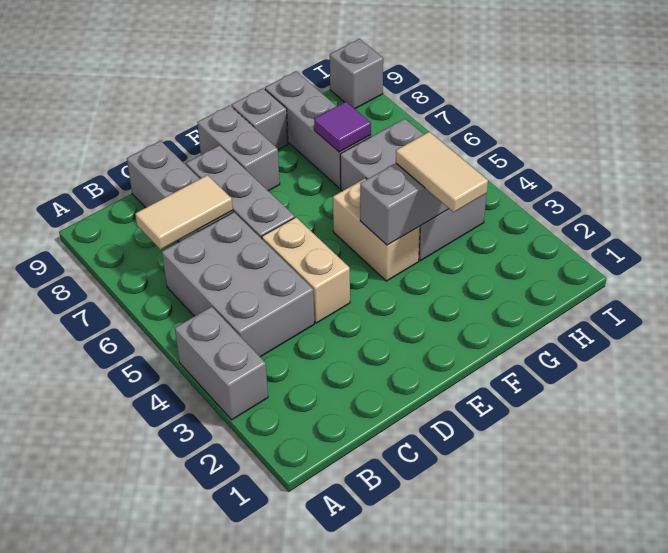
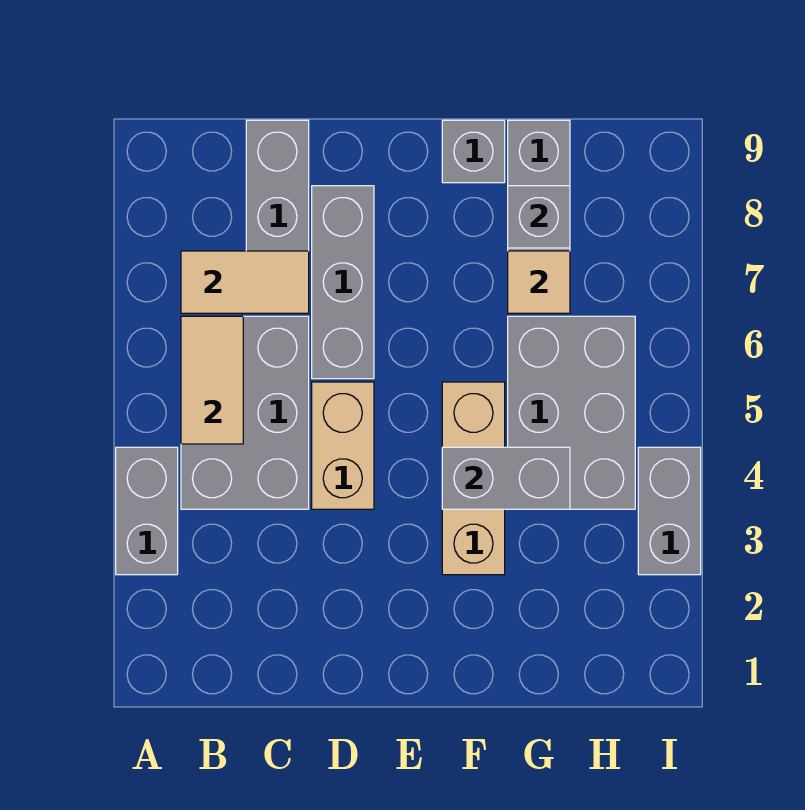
grey 1x2 brick [197,105,280,191] -> grey 1x2 brick moved to [638,447,701,575]
tan 1x2 brick [333,178,420,281] -> tan 1x3 brick [442,382,505,575]
tan 1x2 tile [396,132,488,212] -> tan 1x2 tile moved to [181,316,243,444]
purple 1x1 tile [314,102,371,152] -> tan 1x1 tile [508,251,570,313]
grey 1x1 brick [330,39,383,109] -> grey 1x1 brick moved to [508,186,570,248]

